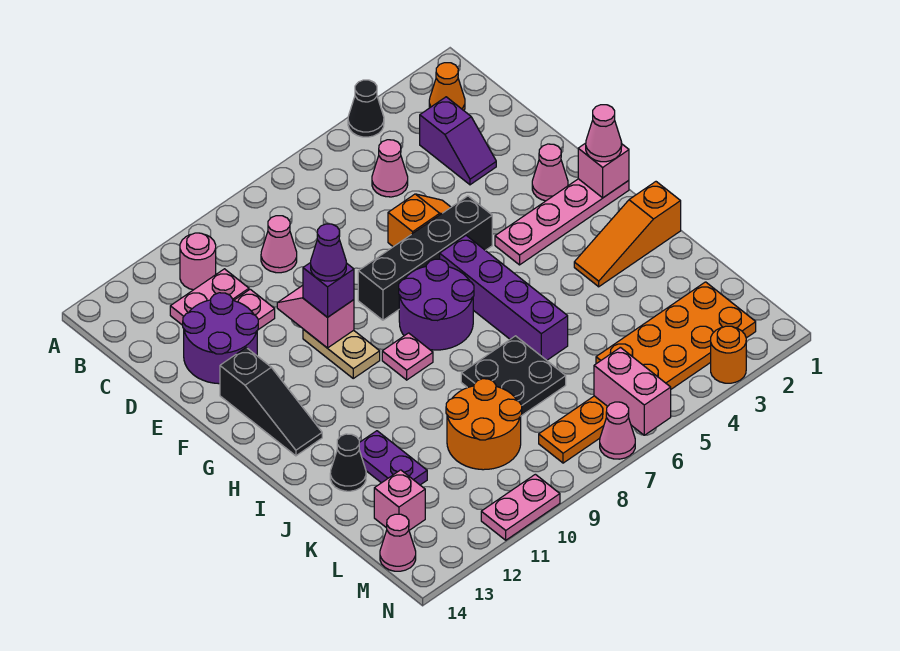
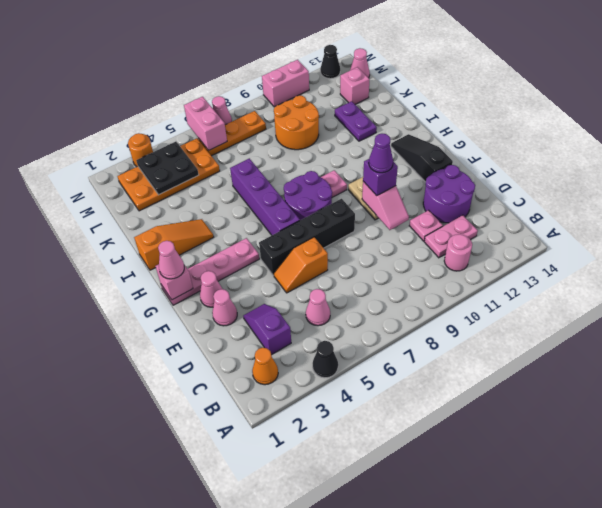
pink 1x1 cone [261,216,297,273] -> pink 1x1 cone moved to [212,289,237,326]
black 2x2 plate [461,336,566,416] -> black 2x2 plate moved to [136,142,199,195]
black 1x1 cone [330,434,366,491] -> black 1x1 cone moved to [320,45,340,79]
pink 1x2 plate [481,474,560,540] -> pink 1x2 brick [262,60,309,107]

